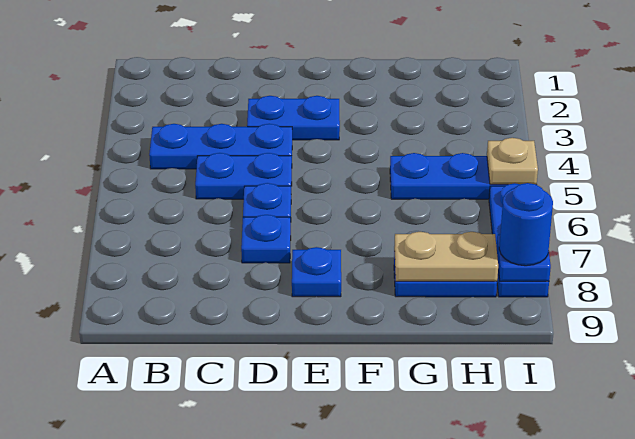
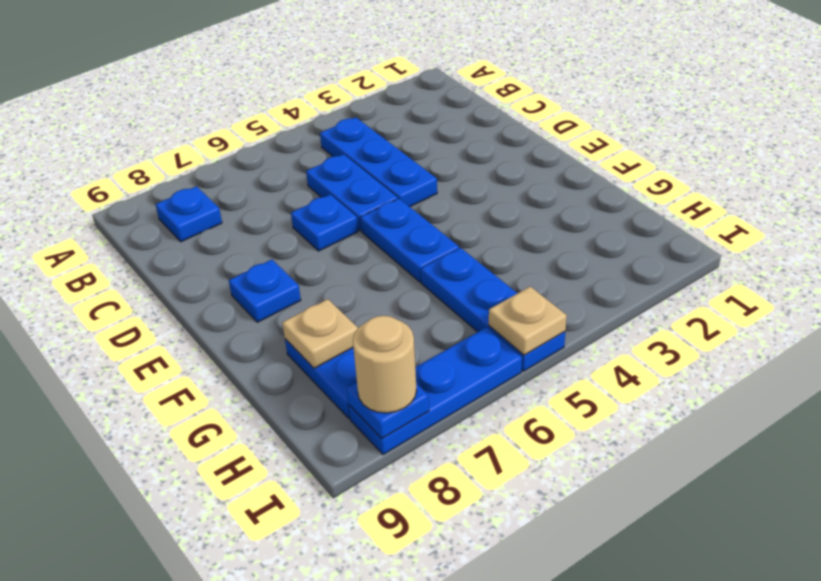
blue 1x2 plate [247,96,340,140] -> blue 1x2 plate moved to [360,199,459,282]
blue 1x1 plate [241,215,291,263] -> blue 1x1 plate moved to [156,186,222,242]
tan 1x2 plate [394,232,498,281] -> tan 1x1 plate [282,299,358,368]
blue 1x1 round brick [499,183,553,266] -> tan 1x1 round brick [353,316,417,413]

